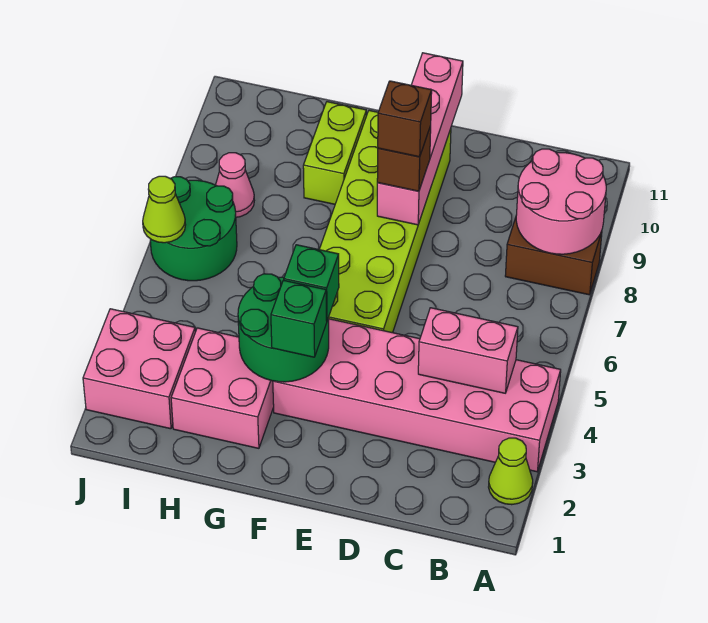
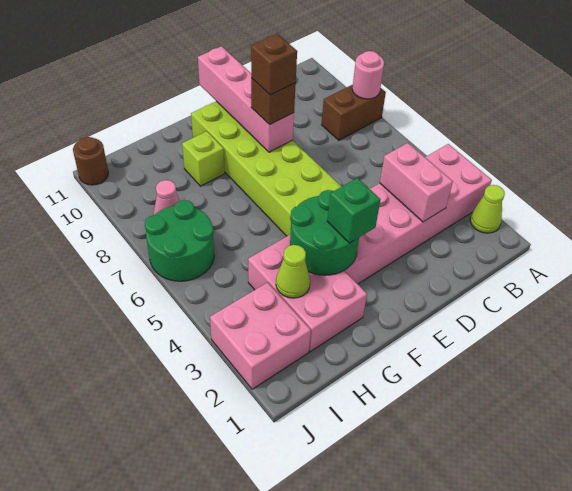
pink 2x2 round brick [516,149,606,254] -> pink 1x1 round brick [352,51,384,99]
pink 1x2 brick [418,308,518,393] -> pink 1x2 brick turned to [380,143,453,222]
green 1x1 brick [284,245,339,321] -> none
pink 2x2 brick [171,328,274,448] -> pink 2x3 brick [248,235,367,352]
lime 1x2 brick [303,102,366,204] -> lime 1x1 brick [182,131,225,186]
lime 1x1 cone [143,176,186,243] -> lime 1x1 cone moved to [276,245,310,298]
none -> brown 1x1 round brick [73,137,108,185]

